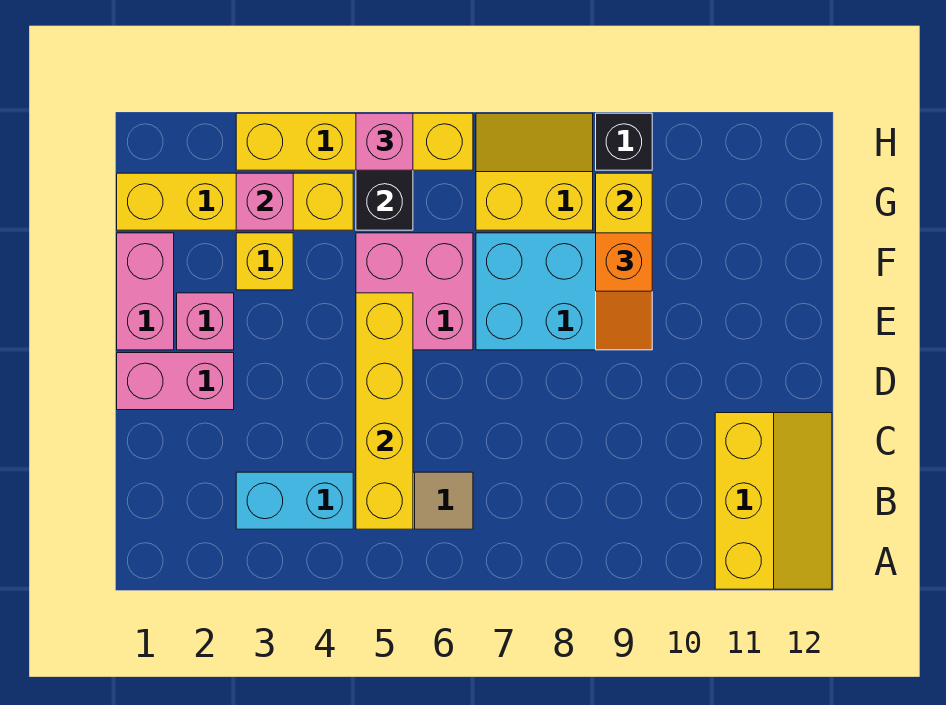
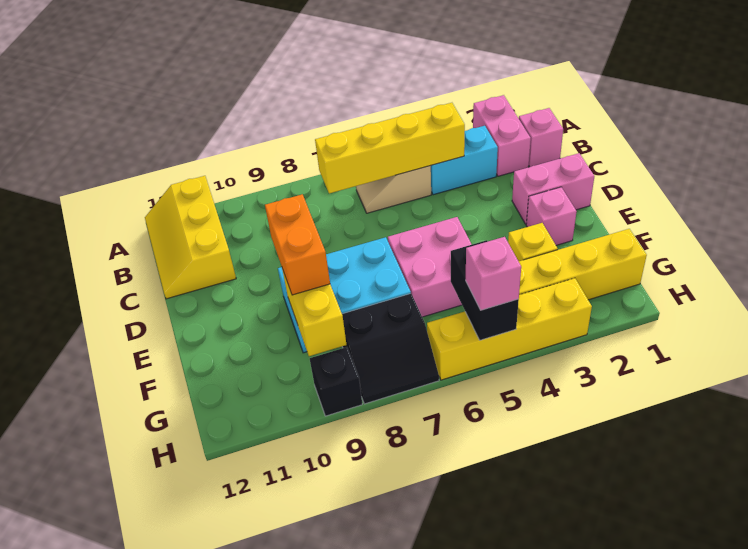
yellow 1x4 brick [356,293,413,529] -> yellow 1x4 brick turned to [315,103,465,193]
pink 1x2 brick [117,233,174,350] -> pink 1x2 brick moved to [473,95,531,176]
orange 1x2 slope [596,233,652,350] -> orange 1x2 brick [265,194,330,295]
pink 1x1 brick [236,173,293,230] -> pink 1x1 brick moved to [519,108,563,167]
yellow 2x2 slope [476,113,593,230] -> black 2x2 slope [342,294,439,404]

